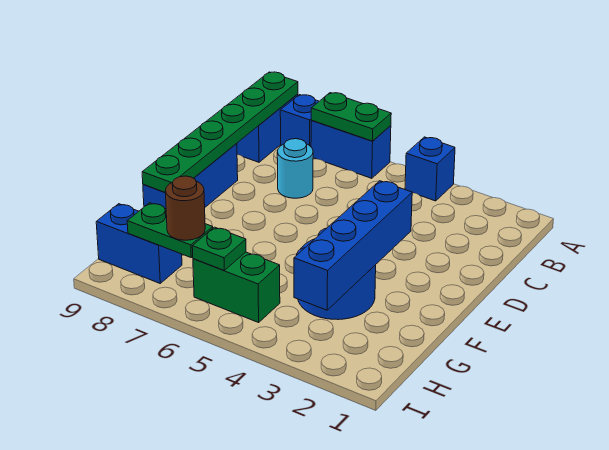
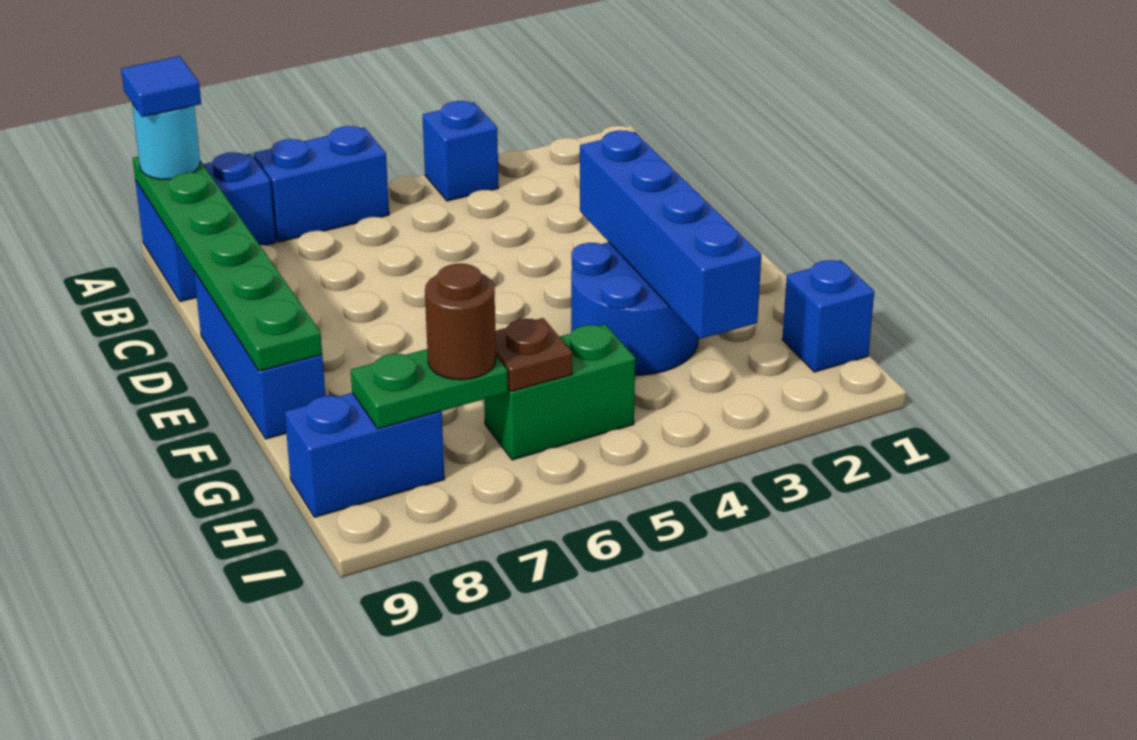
green 1x2 plate [311,93,391,141] -> none
none -> blue 1x1 tile [121,56,201,117]
cyan 1x1 round brick [277,139,313,198] -> cyan 1x1 round brick moved to [132,103,200,179]
none -> blue 1x1 brick [782,260,874,372]
green 1x1 plate [192,227,246,270] -> brown 1x1 plate [495,318,572,392]

